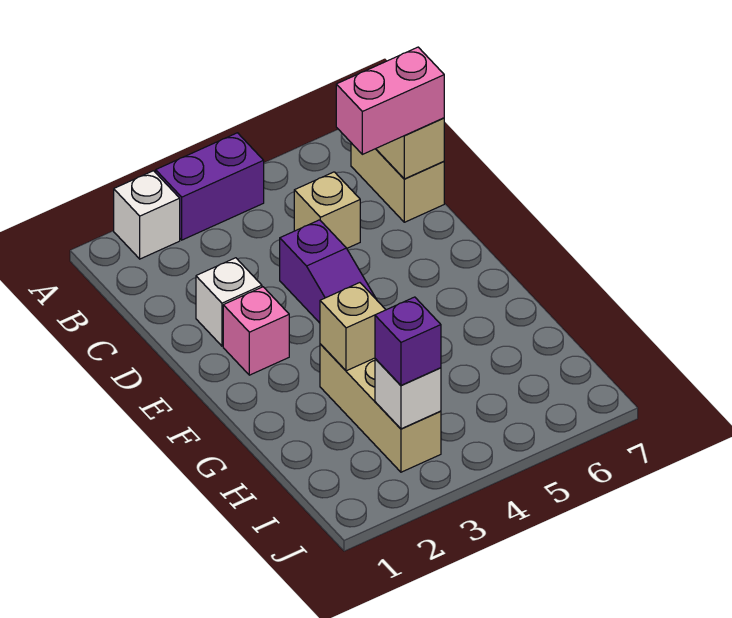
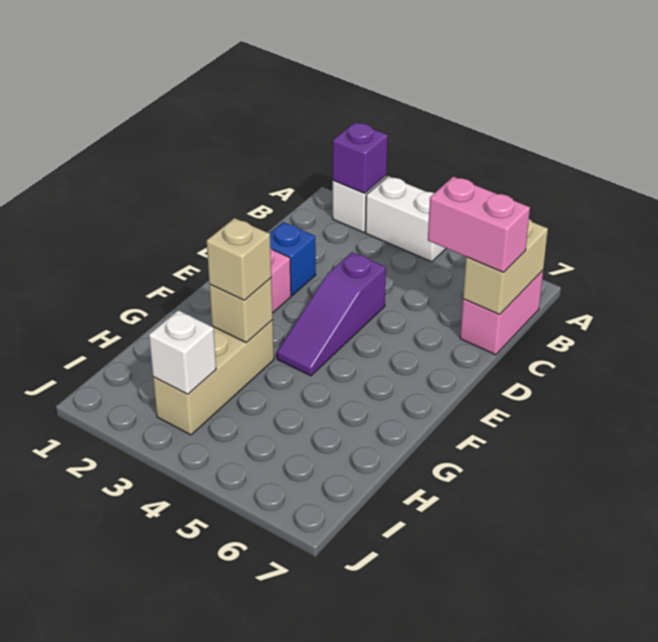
purple 1x2 brick [156,133,264,240] -> white 1x2 brick [366,176,446,262]
tan 1x2 brick [351,143,444,222] -> pink 1x2 brick [460,270,543,355]
tan 1x1 brick [294,172,360,248] -> tan 1x1 brick moved to [207,218,271,300]
white 1x1 brick [196,258,262,346] -> blue 1x1 brick [269,222,316,296]
purple 1x1 brick [375,297,441,385] -> purple 1x1 brick moved to [333,122,388,193]

